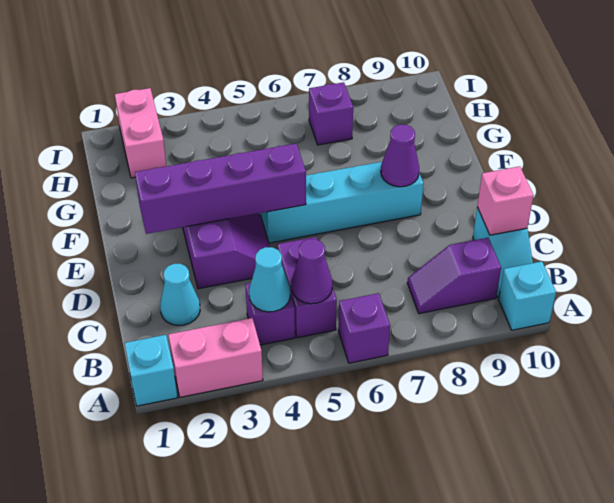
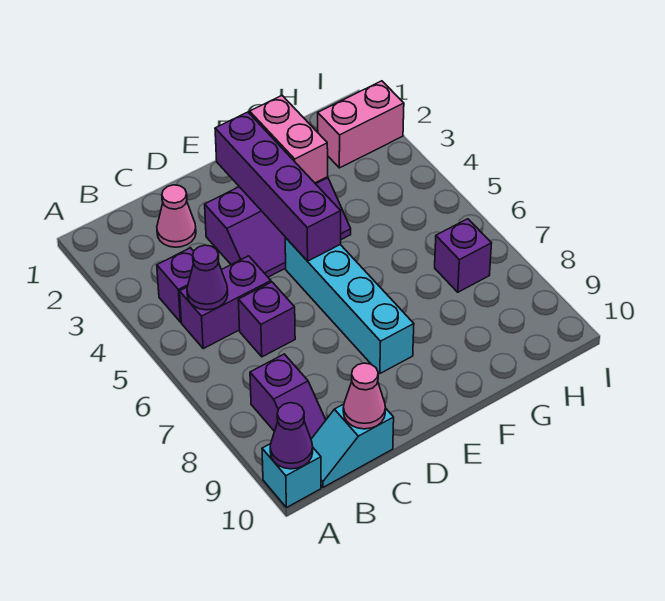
cyan 1x1 brick [125,335,177,406] -> none
pink 1x2 brick [168,318,263,397] -> pink 1x2 brick moved to [250,96,328,183]
purple 1x1 brick [338,293,390,363] -> purple 1x1 brick moved to [238,282,295,357]
cyan 1x1 cone [249,247,290,312] -> none
purple 1x2 slope [407,238,501,314] -> purple 1x2 slope turned to [250,354,326,439]
cyan 1x1 cone [160,264,200,326] -> pink 1x1 cone [157,185,196,247]
pink 1x1 brick [477,166,534,235] -> pink 1x1 cone [343,363,385,429]
purple 1x1 cone [381,125,419,187] -> purple 1x1 cone moved to [270,403,313,469]

